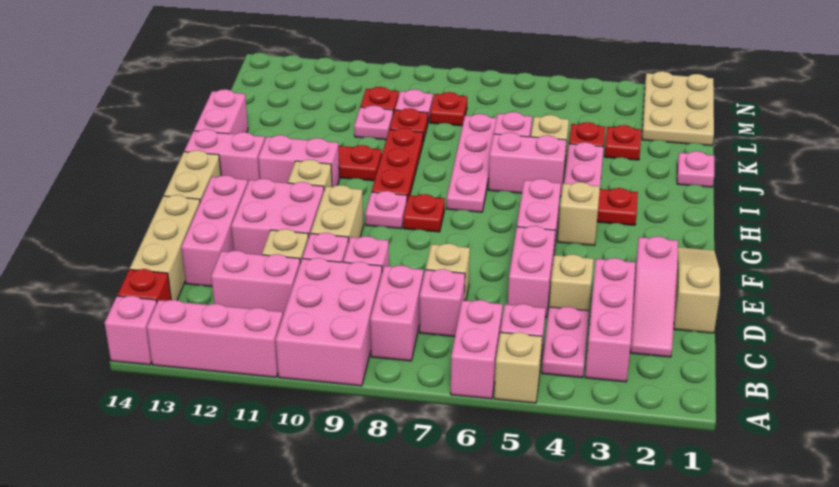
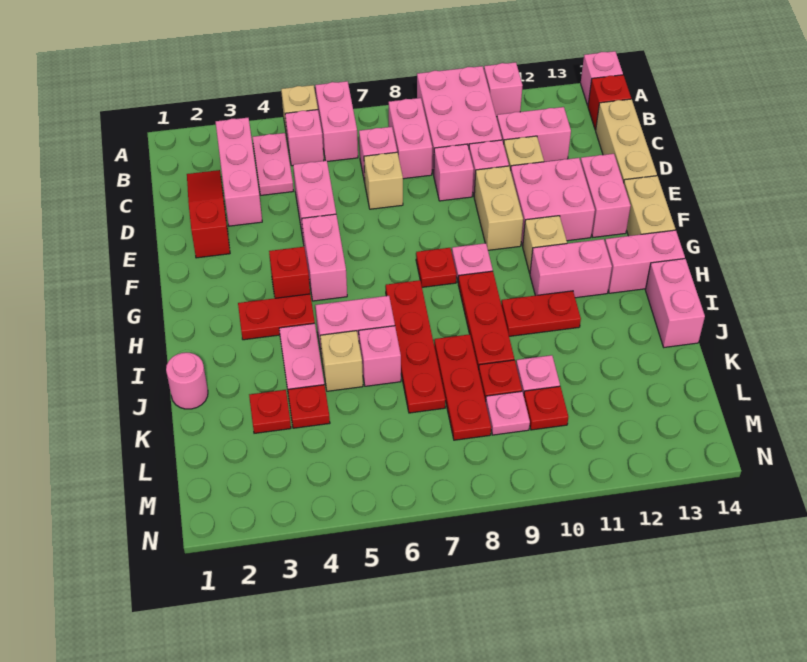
pink 1x3 brick [147,300,283,377] -> pink 1x1 brick [484,62,523,117]
pink 1x3 slope [630,236,678,357] -> red 1x3 slope [187,170,230,258]
tan 1x3 slope [674,247,720,333] -> none
tan 1x1 brick [549,254,594,310] -> none
pink 1x3 brick [181,175,248,286] -> pink 1x2 brick [580,154,631,237]
tan 1x1 brick [558,182,600,246] -> red 1x1 brick [269,247,310,298]
pink 1x4 plate [447,114,496,212] -> red 1x4 plate [386,280,445,413]
pink 1x1 plate [677,151,714,187] -> pink 1x1 round brick [166,353,208,409]
tan 2x3 plate [642,71,714,146] -> none
red 1x1 plate [430,92,467,126] -> red 1x3 plate [434,334,491,440]

